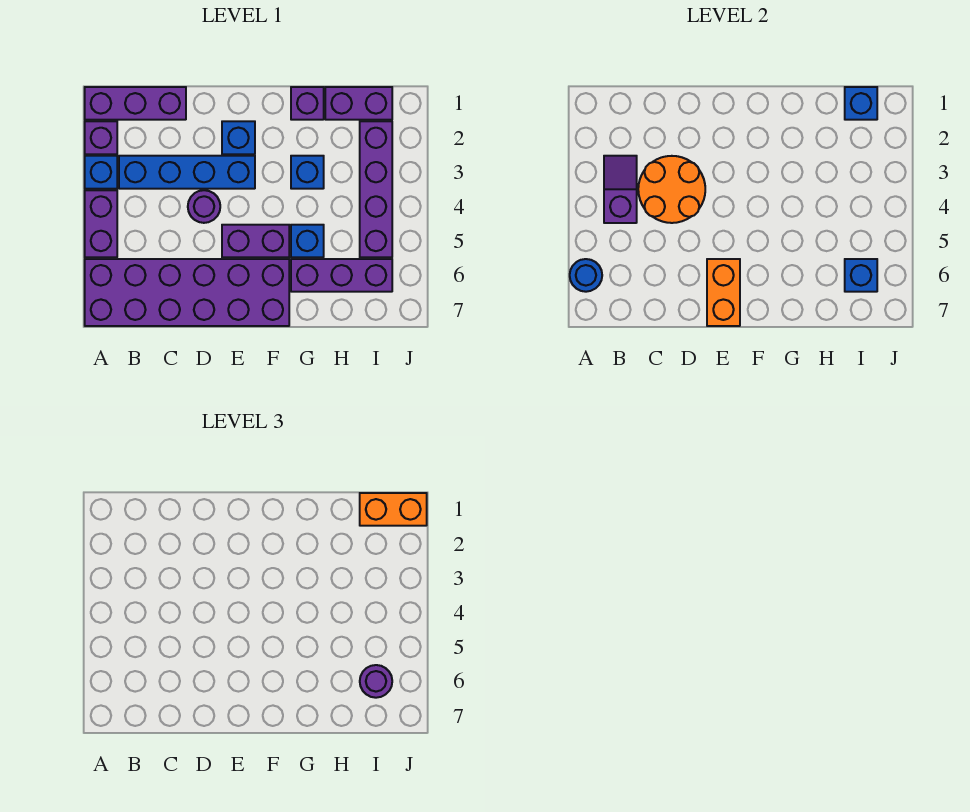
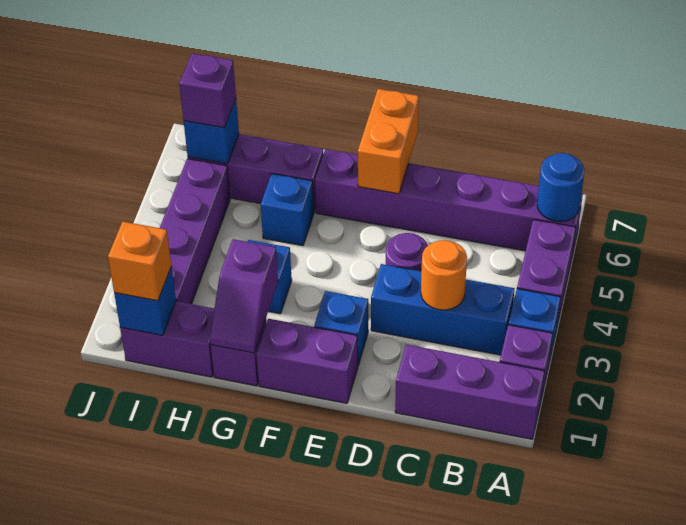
purple 2x6 brick [85,259,289,326] -> purple 1x6 brick [315,149,583,255]
blue 1x4 brick [119,156,255,189] -> blue 1x3 brick [371,264,514,355]
purple 1x2 slope [604,156,637,223] -> purple 1x2 slope moved to [210,239,278,353]
orange 2x2 round brick [638,156,705,223] -> orange 1x1 round brick [421,240,467,310]
purple 1x2 brick [222,225,289,257] -> purple 1x2 brick moved to [256,319,358,403]
orange 1x2 brick [360,493,427,526] -> orange 1x1 brick [108,222,171,301]
purple 1x1 round brick [360,665,392,698] -> purple 1x1 brick [179,53,236,128]

